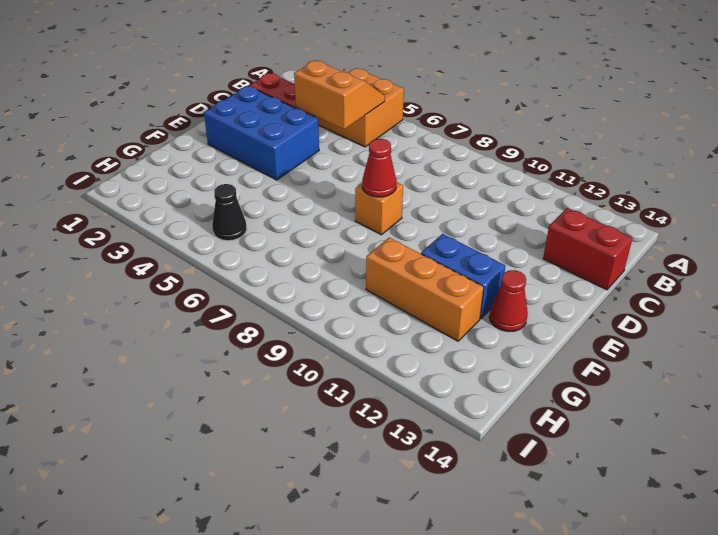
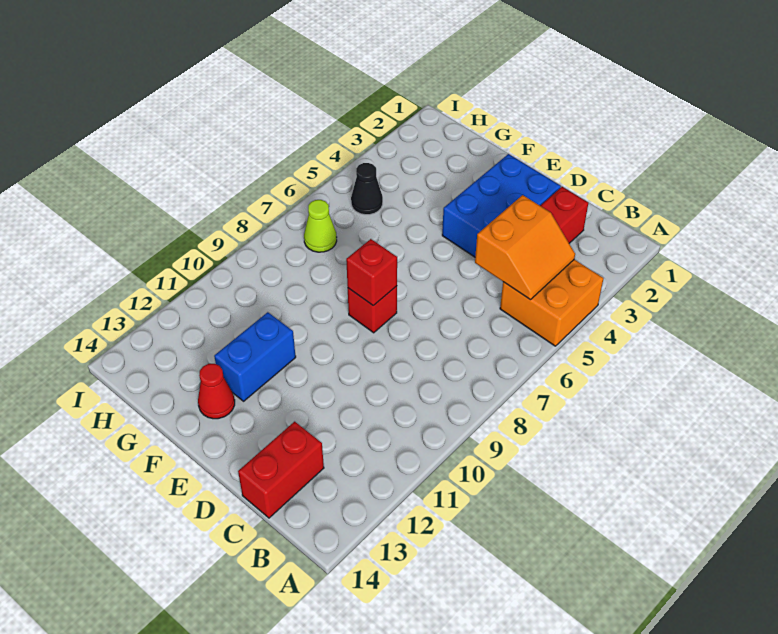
orange 1x1 brick [355,182,403,235] -> red 1x1 brick [348,286,397,333]
red 1x1 cone [362,139,397,197] -> red 1x1 brick [346,239,397,306]
orange 1x3 brick [366,238,484,341] -> none
none -> lime 1x1 cone [304,200,337,252]

